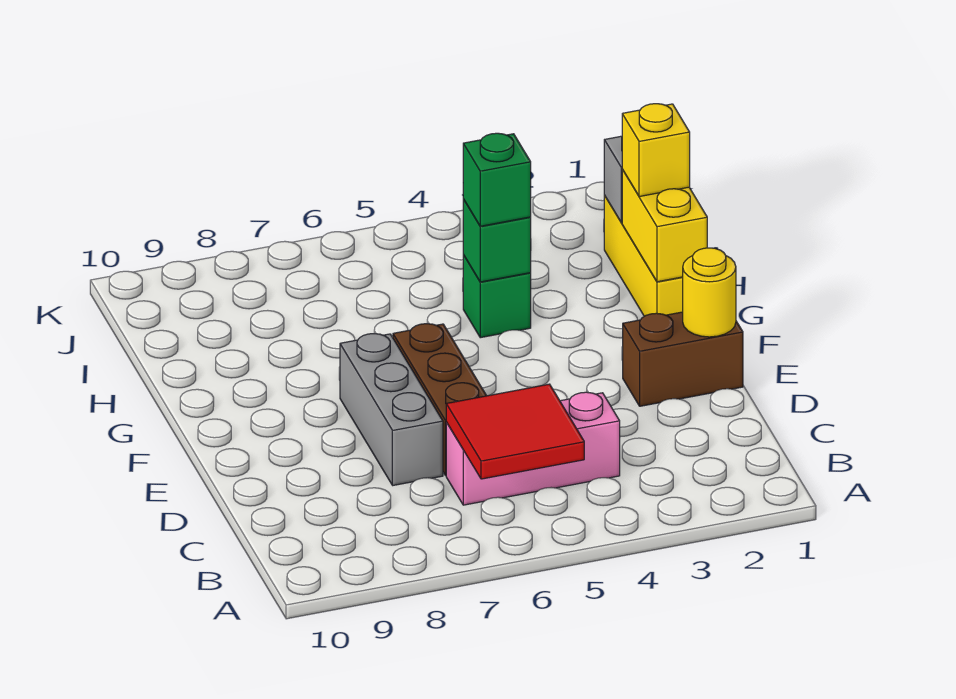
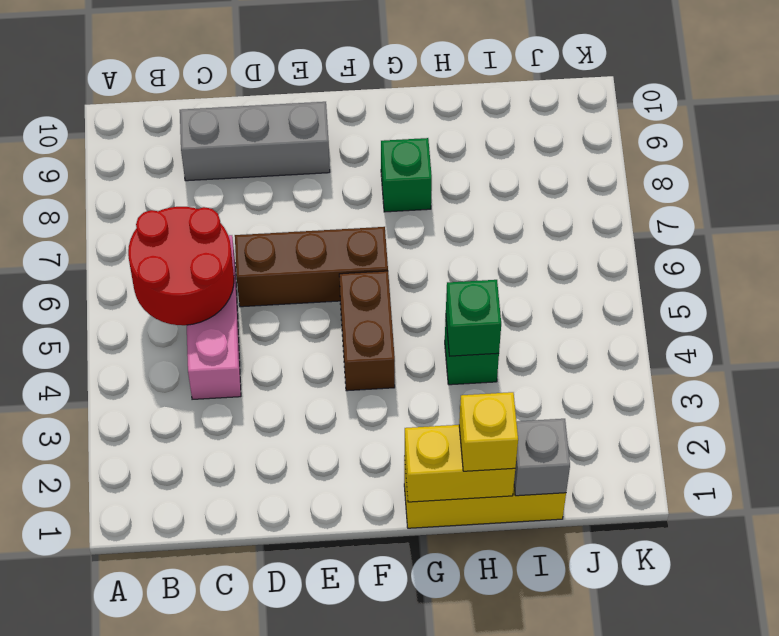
red 2x2 tile [446,384,584,479] -> red 2x2 round brick [128,207,234,325]
grey 1x3 brick [340,334,443,485] -> grey 1x3 brick moved to [180,102,330,181]
brown 1x2 brick [623,312,743,406] -> brown 1x2 brick moved to [339,271,395,391]
yellow 1x1 round brick [683,248,736,337] -> none
green 1x1 brick [463,133,531,226] -> green 1x1 brick moved to [381,138,432,212]

